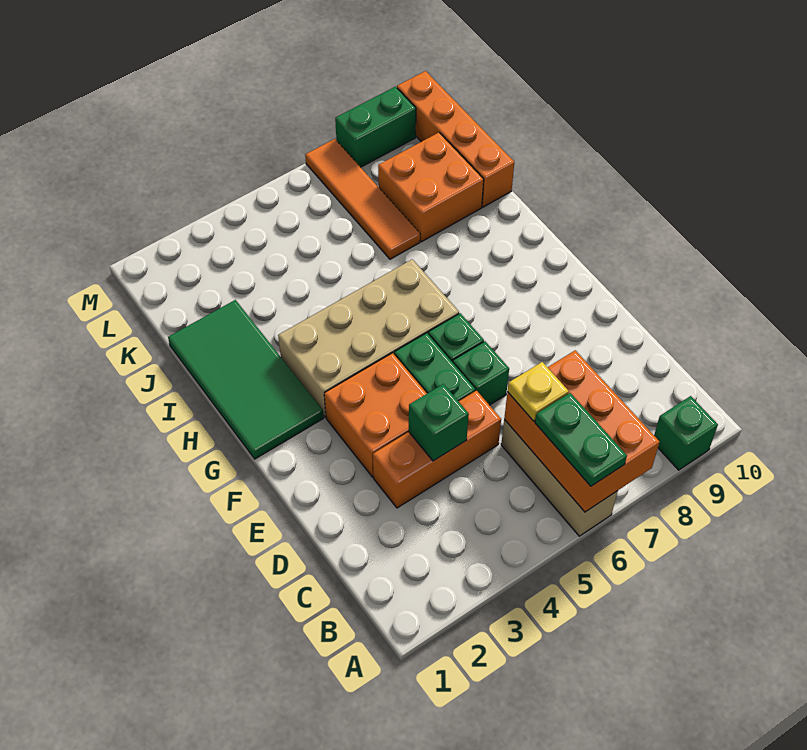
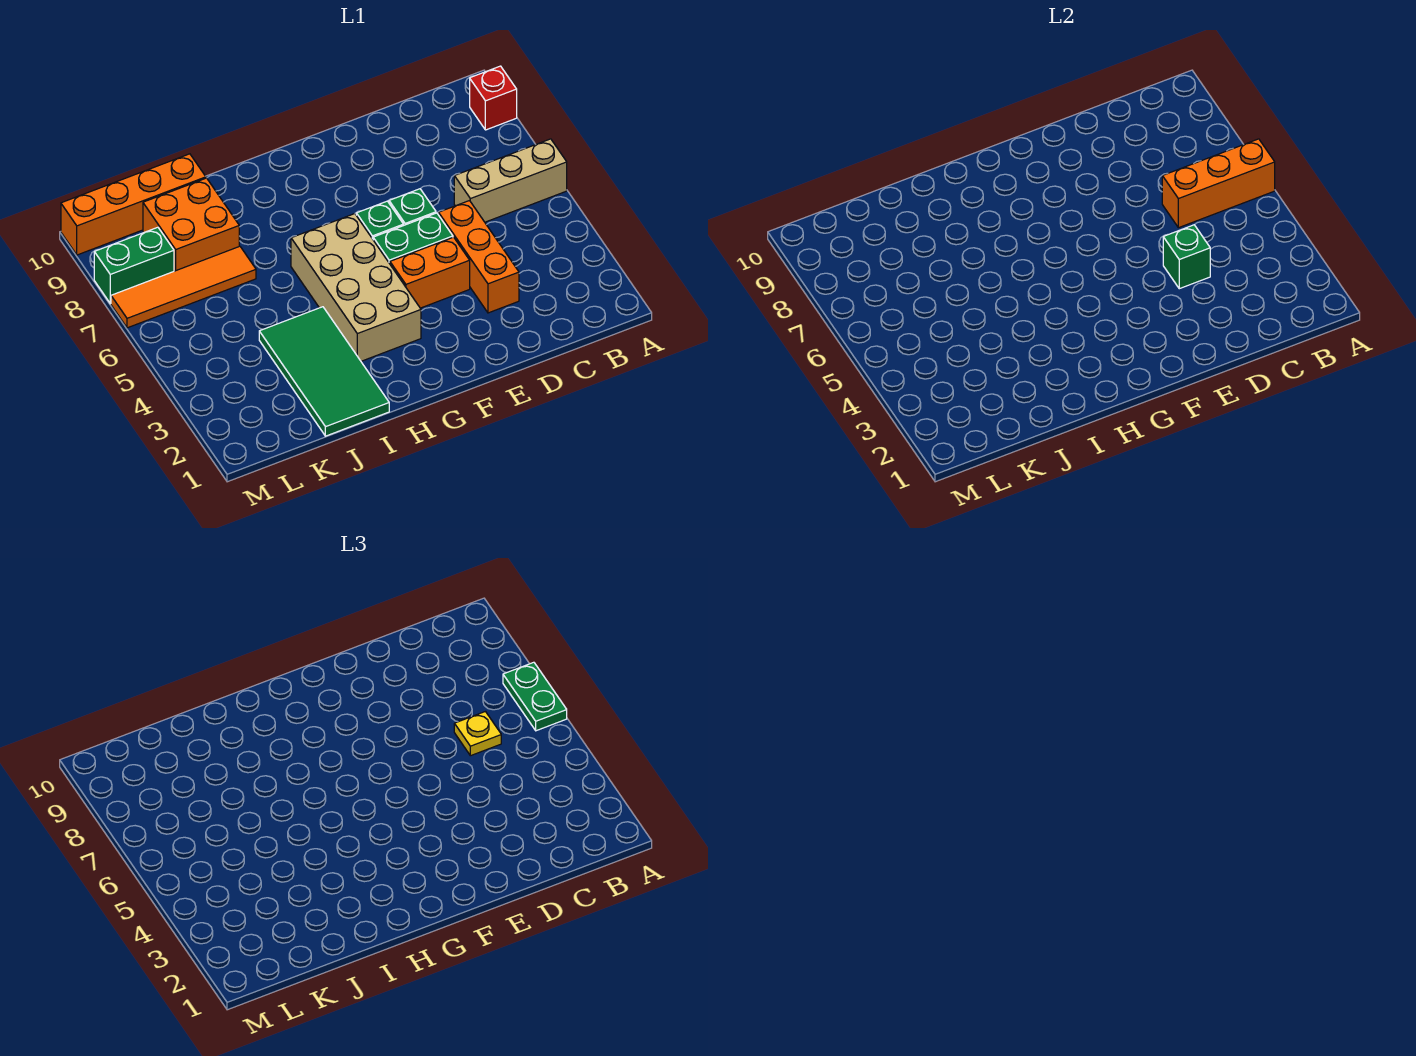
orange 2x3 brick [504,350,660,512] -> orange 1x3 brick [1162,139,1275,228]
green 1x2 plate [535,393,627,486] -> green 1x2 plate turned to [503,662,567,731]
green 1x1 brick [654,396,718,470] -> red 1x1 brick [470,66,517,130]
orange 2x2 brick [324,353,427,477] -> orange 1x2 brick [390,237,470,308]
green 2x4 tile [168,300,323,459] -> green 2x4 tile turned to [259,307,389,436]
green 1x2 brick [335,87,416,167] -> green 1x2 brick turned to [94,227,174,304]

